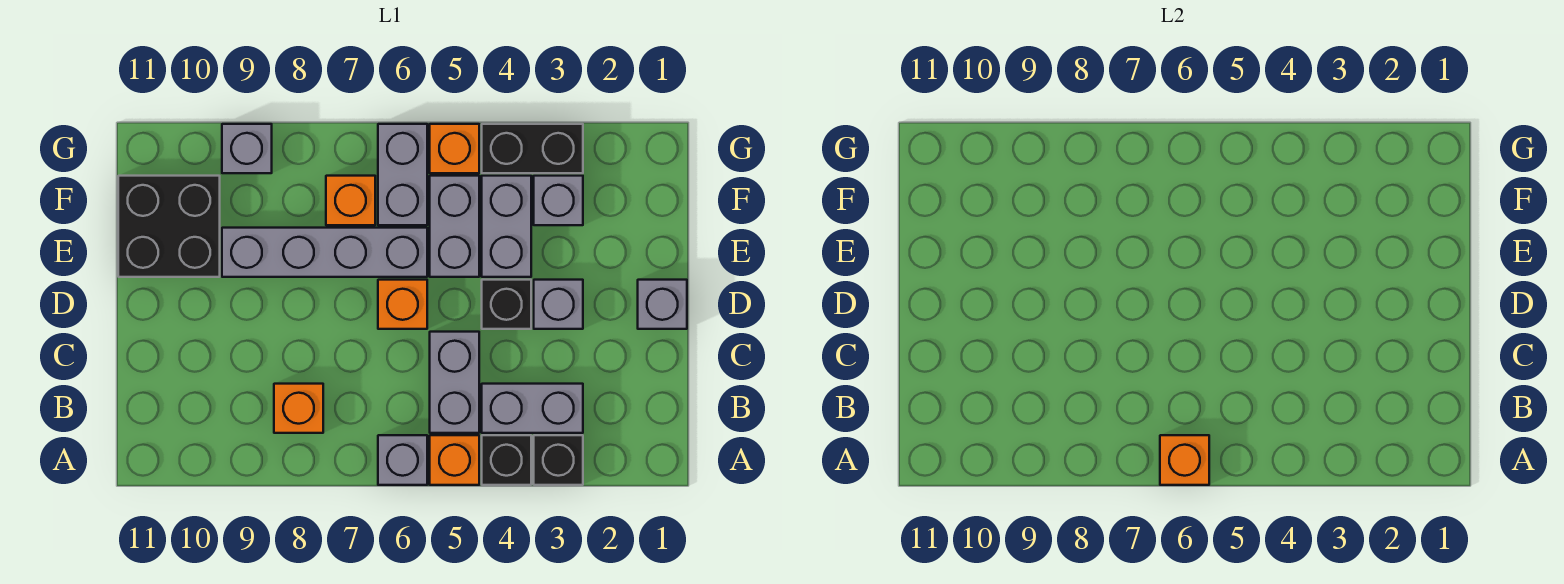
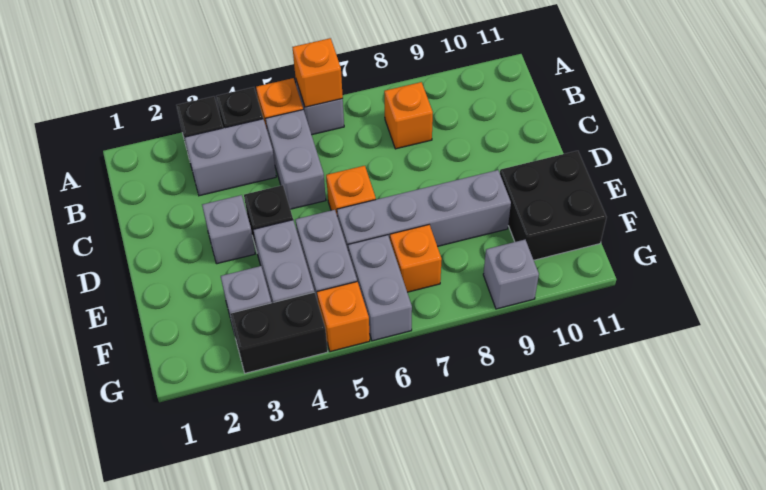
grey 1x1 brick [638,280,687,329] -> none

